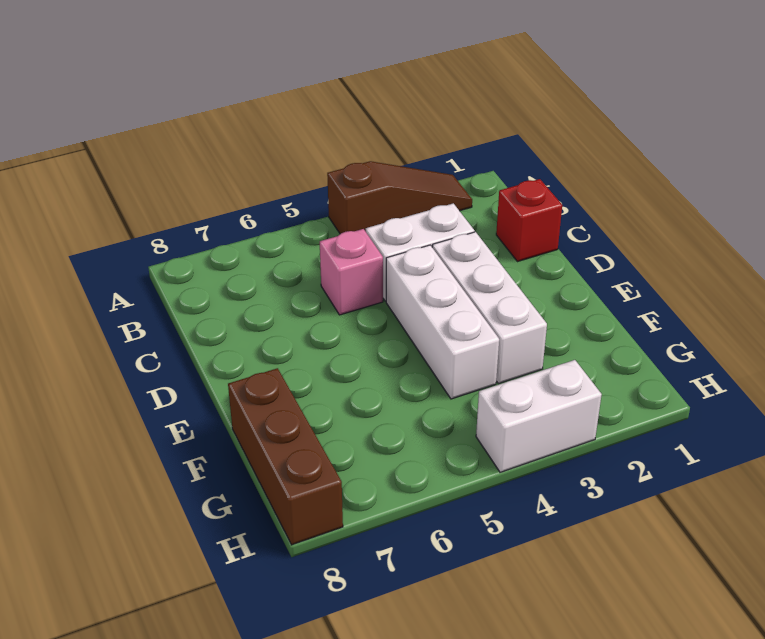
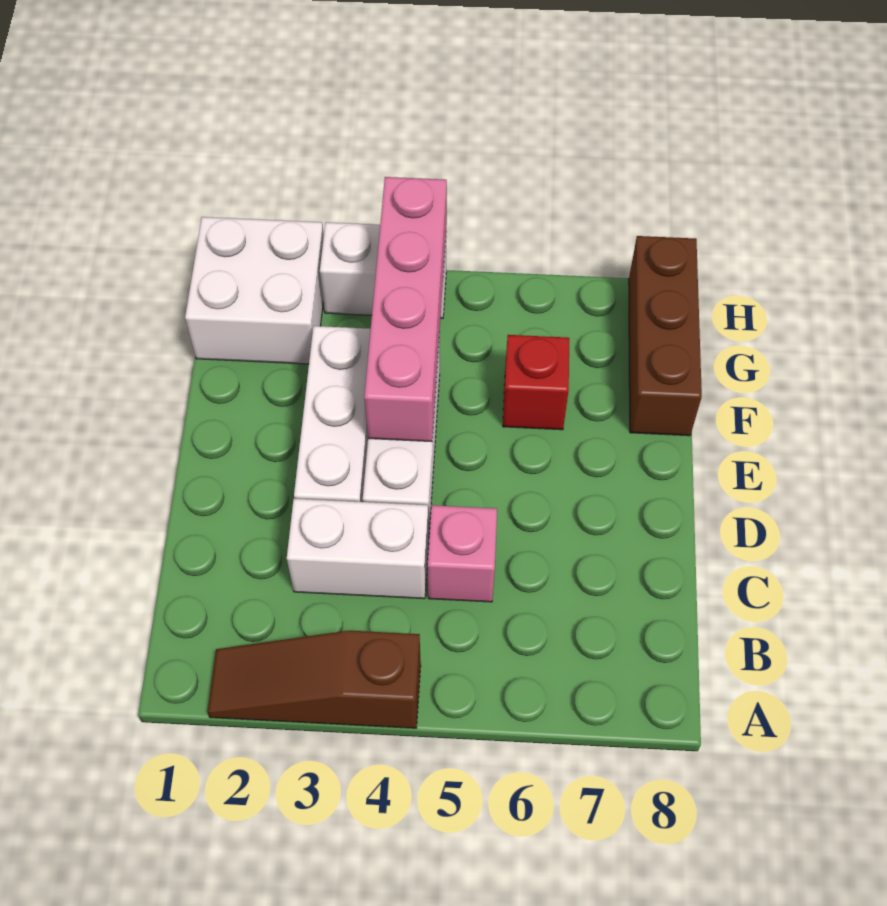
red 1x1 brick [496,179,562,262] -> red 1x1 brick moved to [503,335,569,430]
none -> pink 1x4 brick [364,177,447,442]
none -> white 2x2 brick [185,217,324,364]

